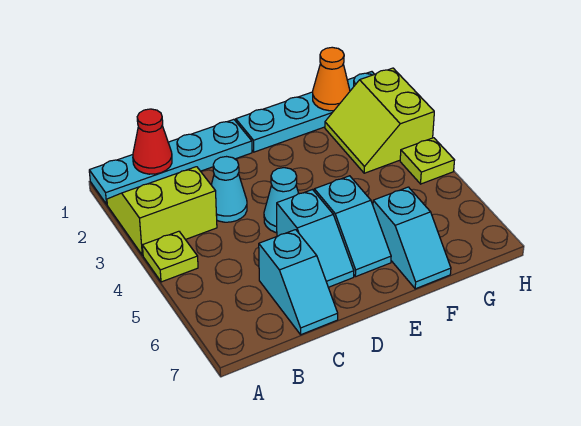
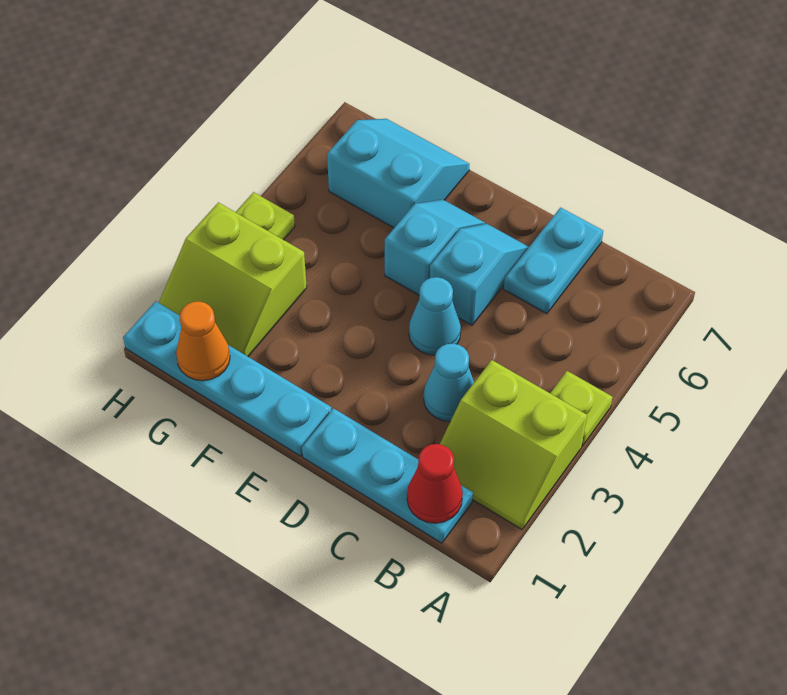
cyan 1x4 plate [89,119,252,204] -> cyan 1x3 plate [302,408,473,543]
cyan 1x2 slope [259,230,338,335] -> cyan 1x2 plate [504,208,603,314]
cyan 1x2 slope [373,187,451,289] -> cyan 2x2 slope [327,119,469,228]
lime 2x2 slope [325,68,434,173] -> lime 2x2 slope turned to [159,202,307,356]

